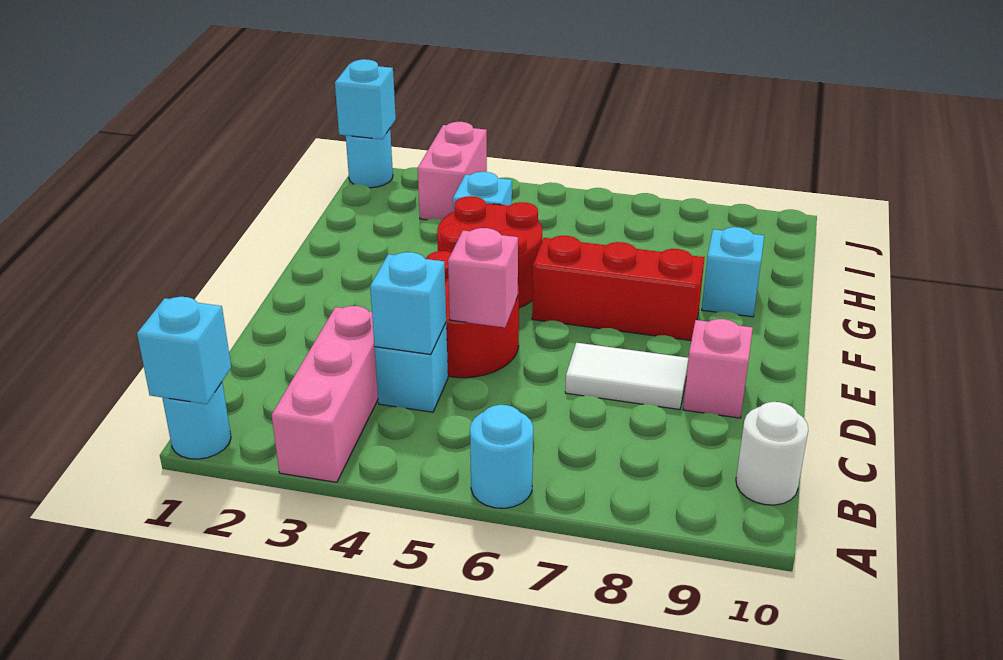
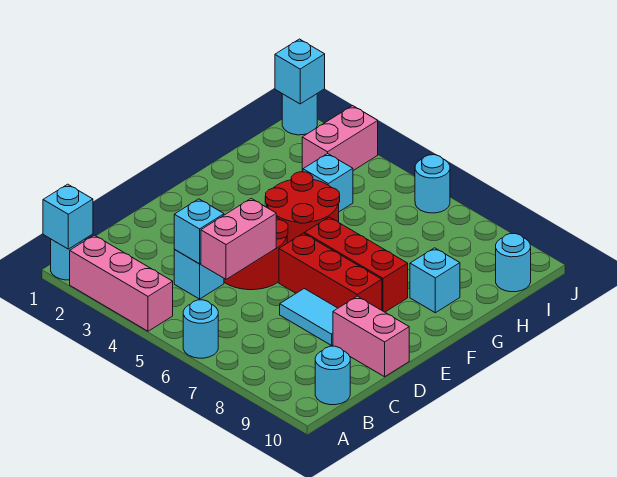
pink 1x3 brick [272,306,378,482] -> pink 1x3 brick turned to [70,235,173,331]
white 1x1 round brick [736,402,808,505] -> cyan 1x1 round brick [315,346,350,405]
pink 1x1 brick [448,228,518,328] -> pink 1x2 brick [201,199,276,279]
white 1x2 tile [565,343,688,410] -> cyan 1x2 tile [280,289,338,345]
pink 1x1 brick [683,319,753,418] -> pink 1x2 brick [333,296,409,377]
none -> red 1x3 brick [279,233,382,310]
none -> cyan 1x1 round brick [496,233,531,292]
none -> cyan 1x1 round brick [415,155,450,213]

